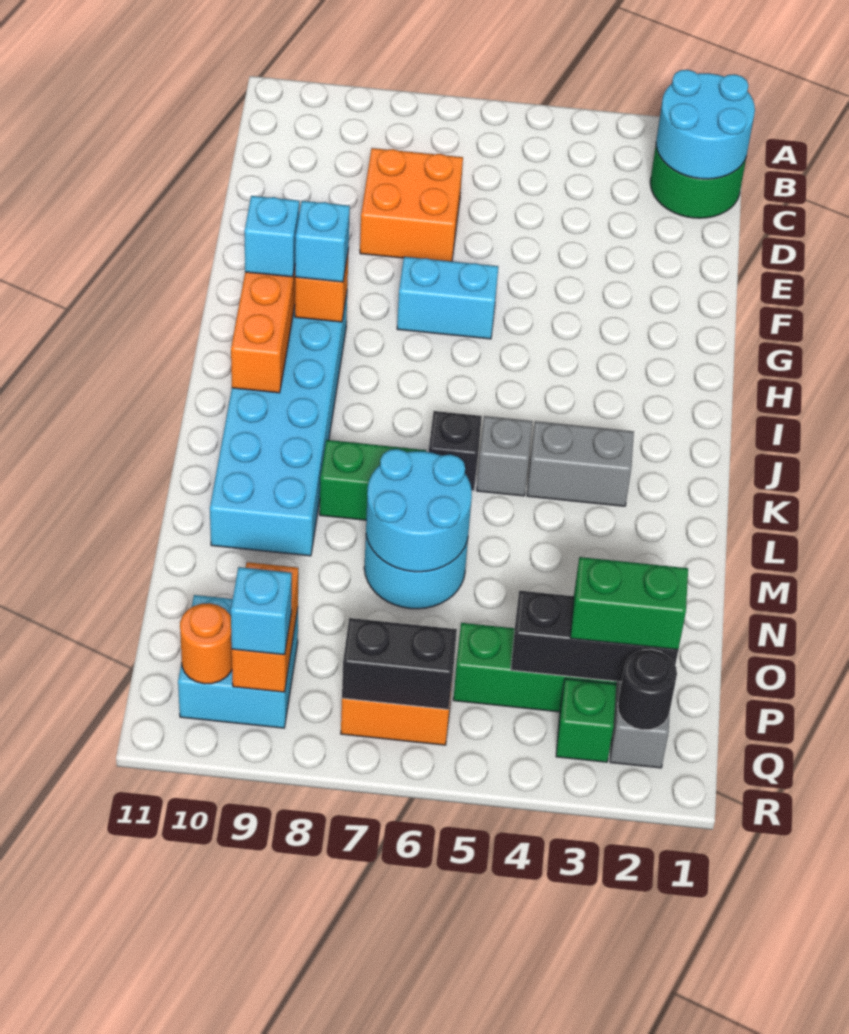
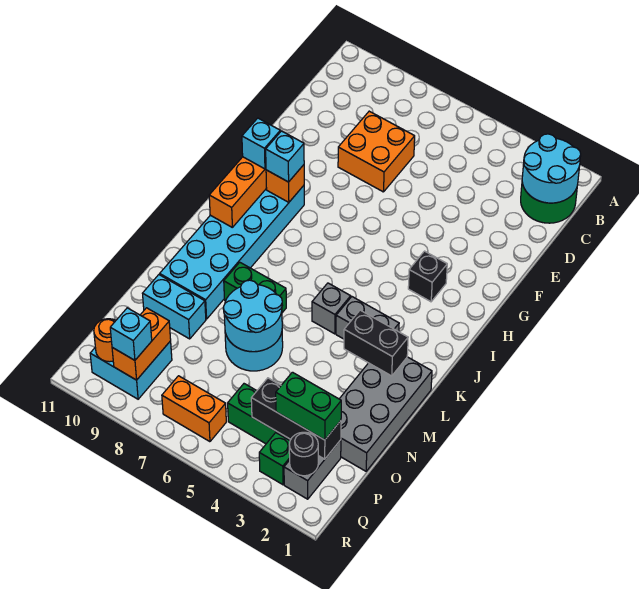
cyan 1x2 brick [397,257,498,339] -> cyan 1x2 brick moved to [142,275,206,339]
black 1x1 brick [429,411,482,491] -> black 1x1 brick moved to [408,251,447,302]
none -> grey 2x4 brick [340,357,432,471]
black 1x2 brick [342,618,457,710] -> black 1x2 brick moved to [344,310,408,376]

